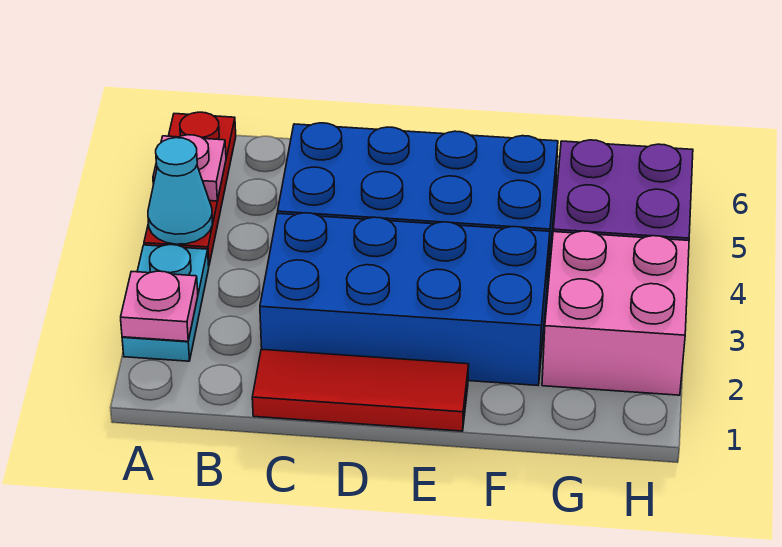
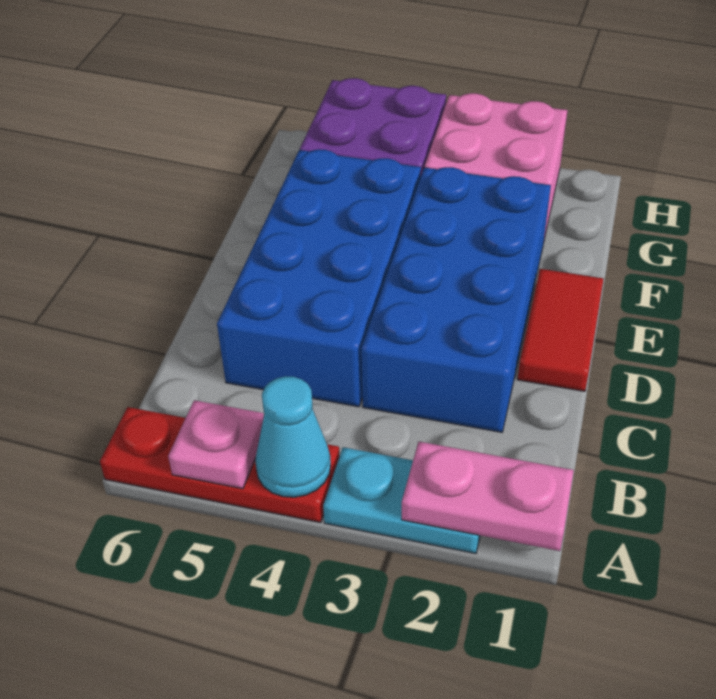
pink 1x1 plate [121,271,198,341] -> pink 1x2 plate [402,442,574,551]
red 1x3 tile [252,349,469,431] -> red 1x2 tile [517,269,604,391]

